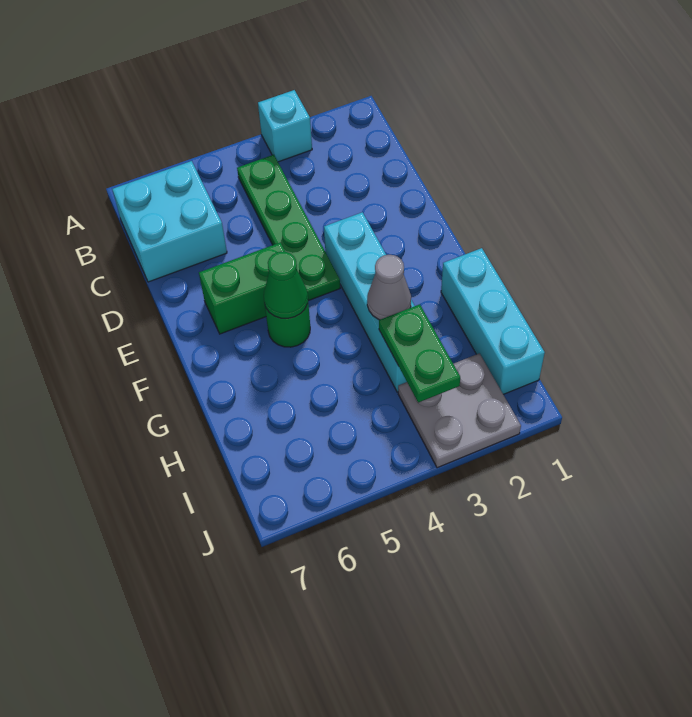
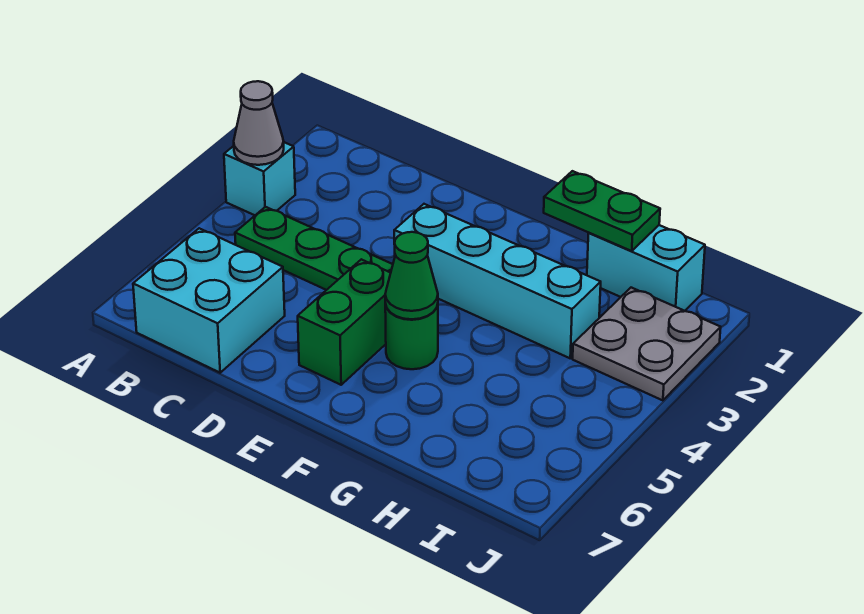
cyan 1x3 brick [441,248,545,394] -> cyan 1x2 brick [587,225,705,311]
grey 1x1 cone [367,255,411,320] -> grey 1x1 cone moved to [234,81,284,165]
green 1x2 plate [379,304,460,403] -> green 1x2 plate moved to [544,171,660,251]

